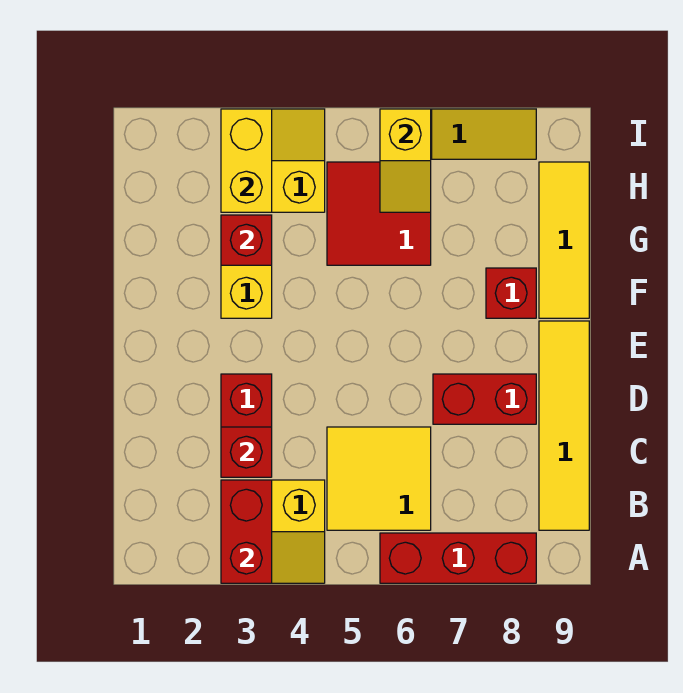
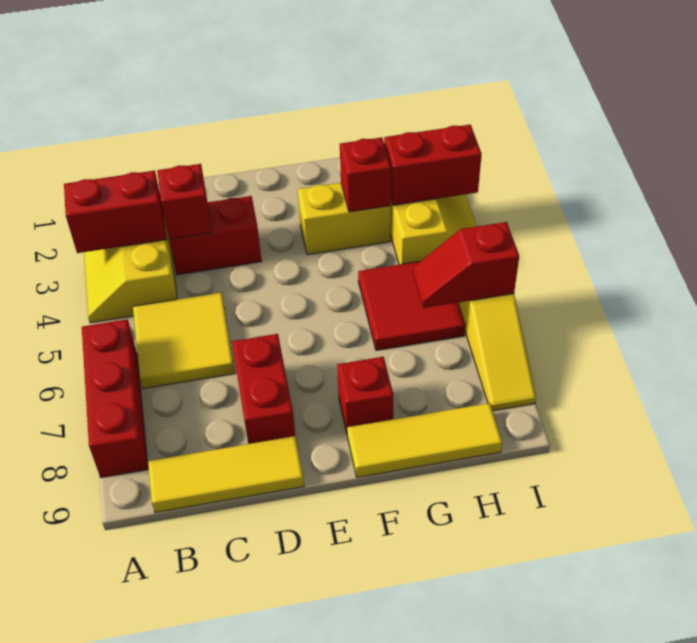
yellow 1x4 tile [539,321,589,530] -> yellow 1x3 tile [148,436,304,513]
yellow 1x2 brick [221,109,272,212] -> red 1x2 brick [384,125,482,205]
yellow 1x2 slope [380,109,431,212] -> red 1x2 slope [413,222,519,308]

